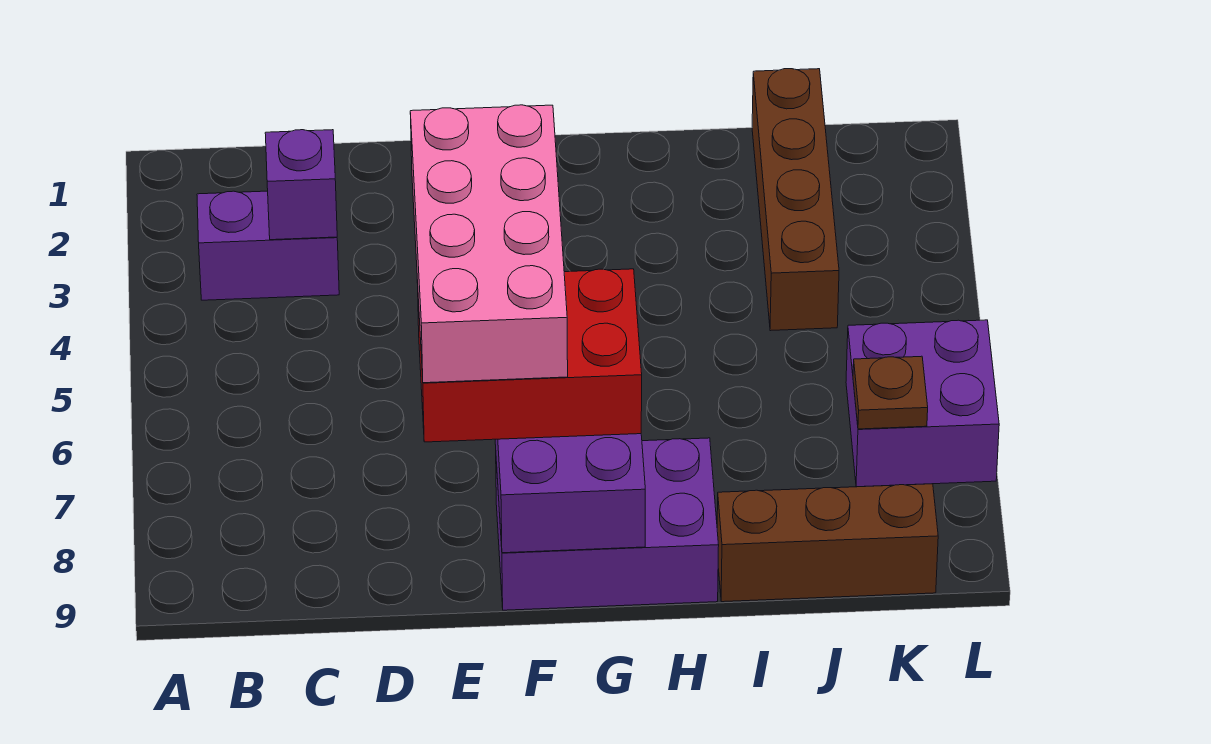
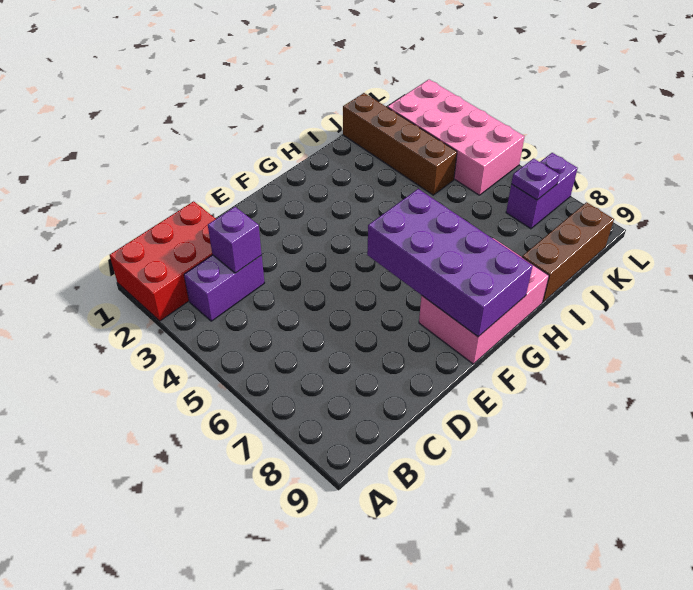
pink 2x4 brick [410,105,568,383] -> pink 2x4 brick moved to [388,80,525,195]
red 2x3 brick [417,269,642,442] -> red 2x3 brick moved to [110,201,215,321]
purple 2x3 brick [496,438,719,610] -> pink 2x3 brick [419,238,549,364]
purple 2x2 brick [846,320,999,487] -> purple 1x2 brick [506,153,578,229]
brown 1x1 plate [853,356,928,429] -> purple 1x1 plate [511,159,559,200]

